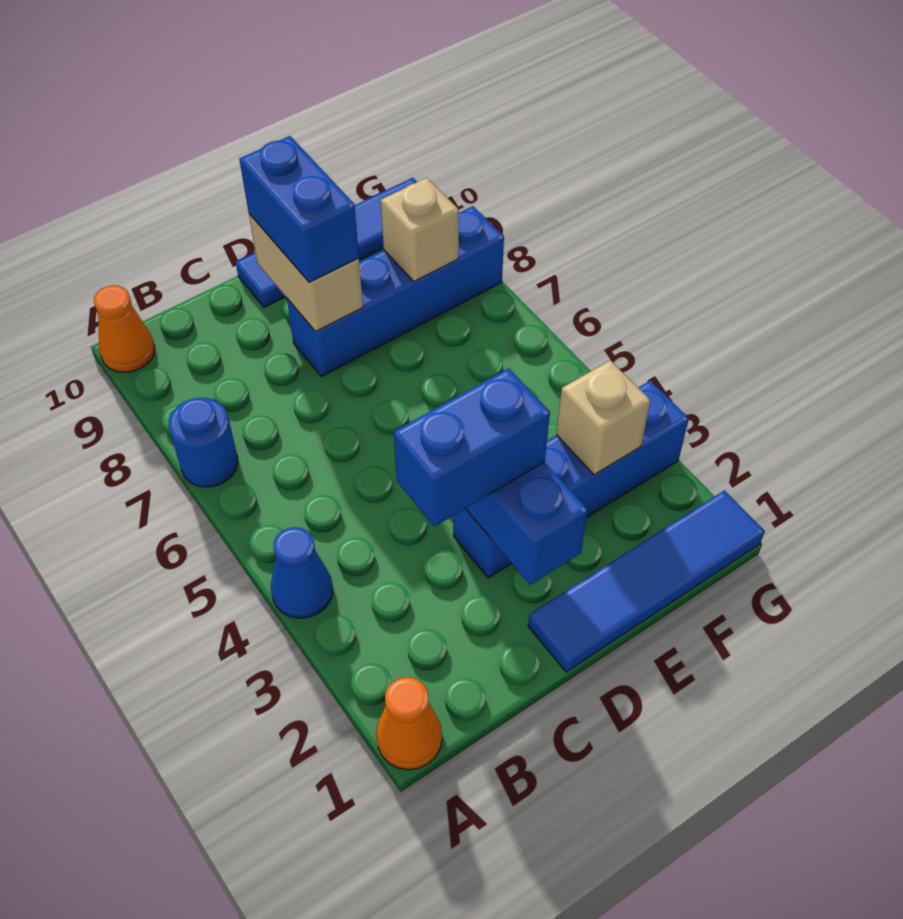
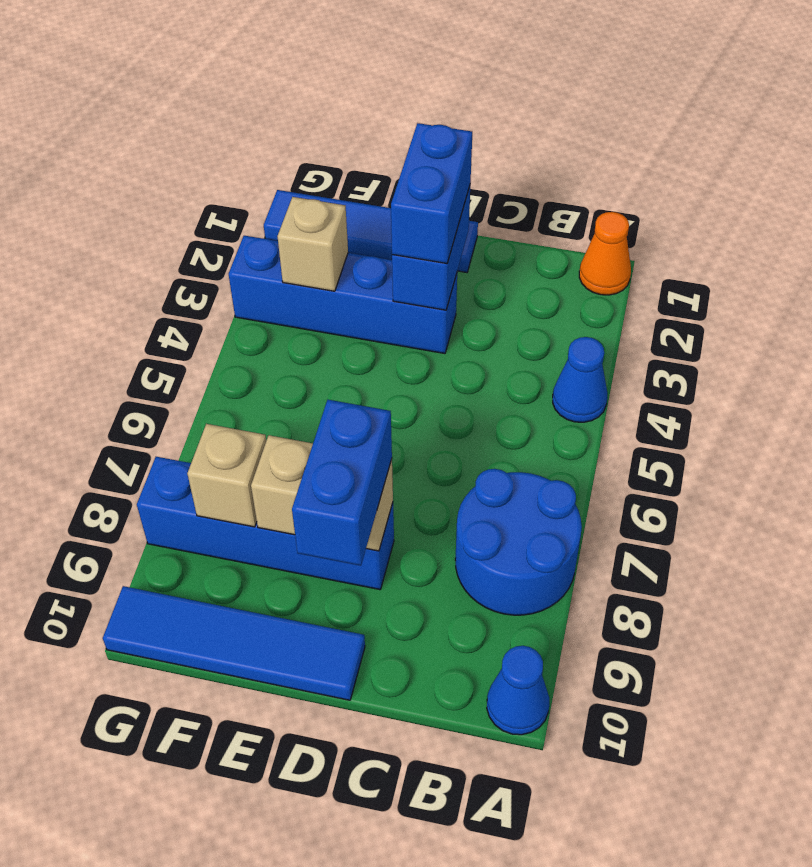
blue 1x1 round brick [169,398,238,487] -> blue 2x2 round brick [455,469,582,615]
orange 1x1 cone [94,285,155,372] -> blue 1x1 cone [487,646,549,735]
blue 1x2 brick [394,368,550,527] -> blue 1x2 brick turned to [391,123,472,264]
tan 1x2 brick [249,214,363,332] -> tan 1x2 brick turned to [251,435,393,551]

